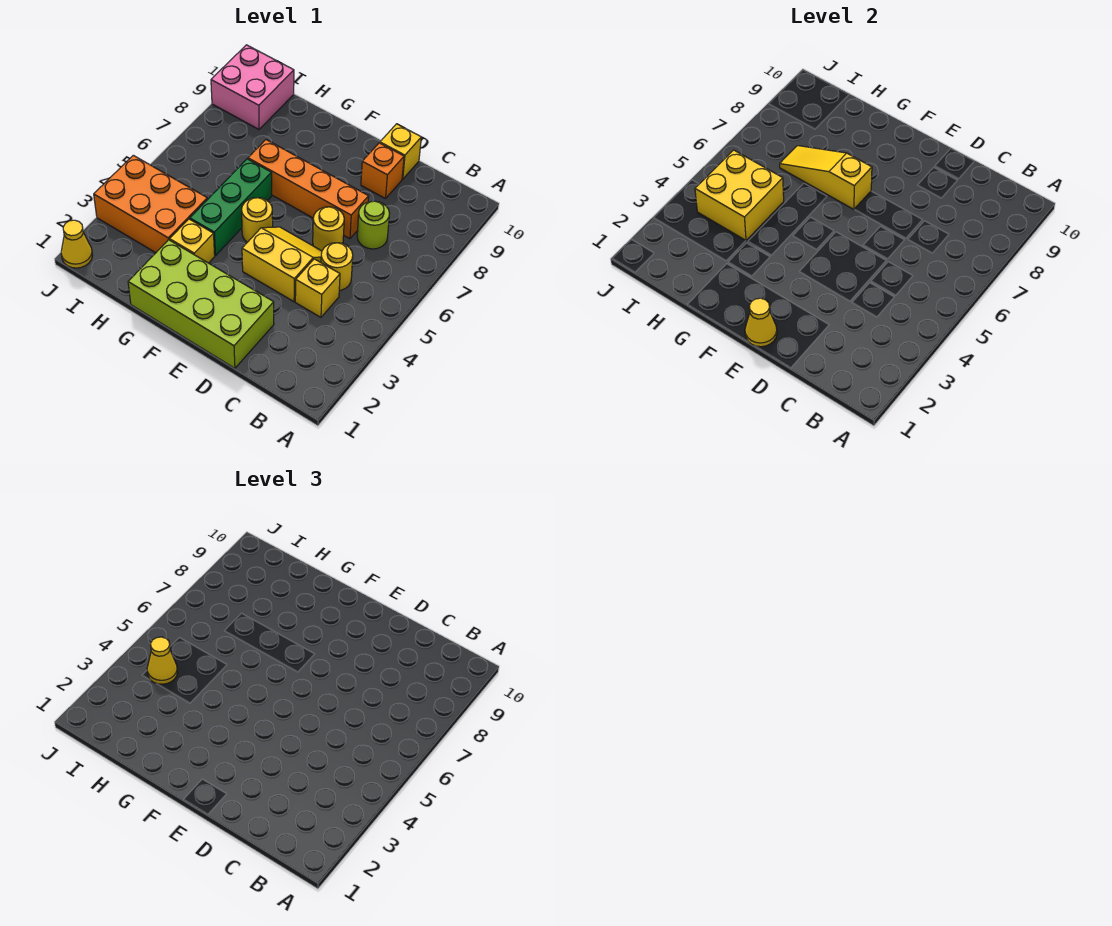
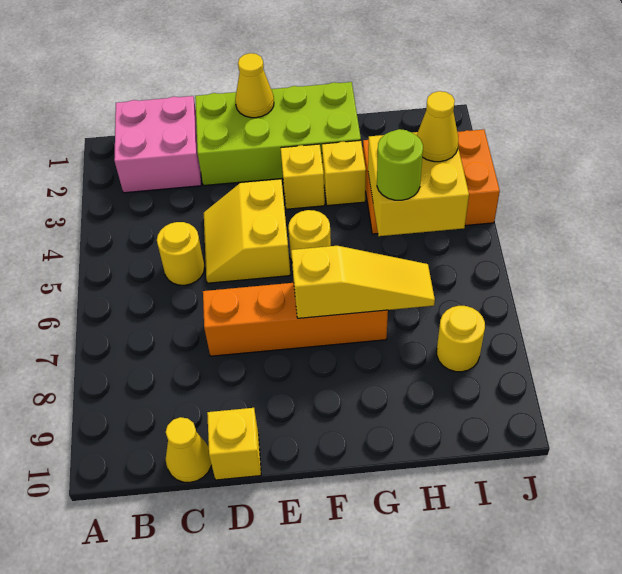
yellow 1x1 brick [295,259,340,317] -> yellow 1x1 brick moved to [281,144,325,209]
lime 1x1 round brick [357,201,390,249] -> lime 1x1 round brick moved to [377,129,423,200]
yellow 2x2 slope [242,227,322,302] -> yellow 2x2 slope turned to [204,179,290,283]
yellow 1x1 round brick [313,207,344,251] -> yellow 1x1 round brick moved to [437,306,485,372]
orange 1x1 brick [361,143,404,199] -> none
green 1x3 brick [190,159,272,256] -> none
pink 2x2 brick [211,45,294,129] -> pink 2x2 brick moved to [114,96,201,193]
yellow 1x1 cone [61,220,93,268] -> yellow 1x1 cone moved to [165,417,212,482]

